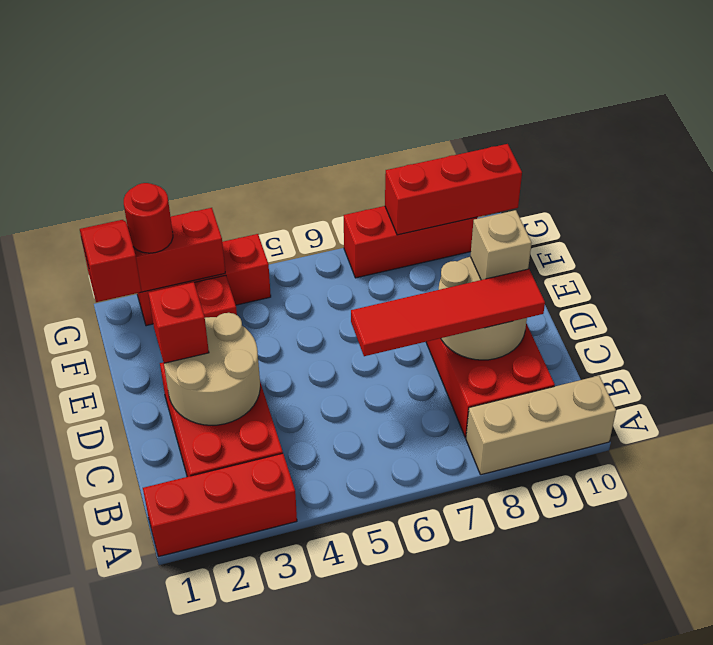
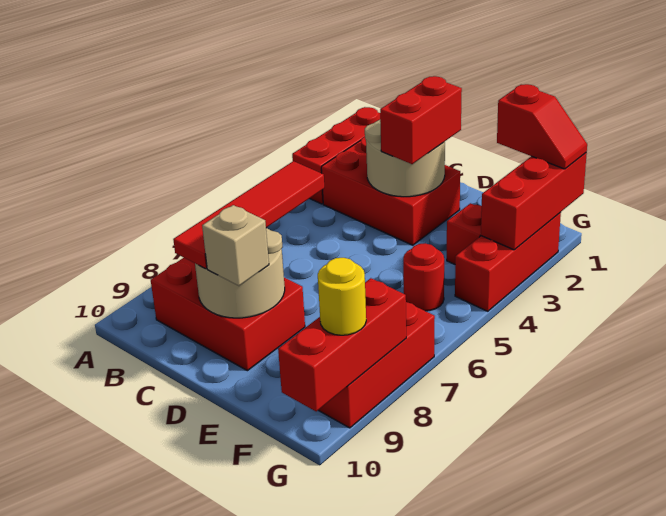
tan 1x3 brick [466,376,616,475] -> none
red 1x1 brick [149,282,209,363] -> red 1x2 brick [380,76,462,164]
red 1x1 round brick [124,183,173,253] -> red 1x1 round brick moved to [403,243,444,311]
none -> yellow 1x1 round brick [318,258,366,335]

